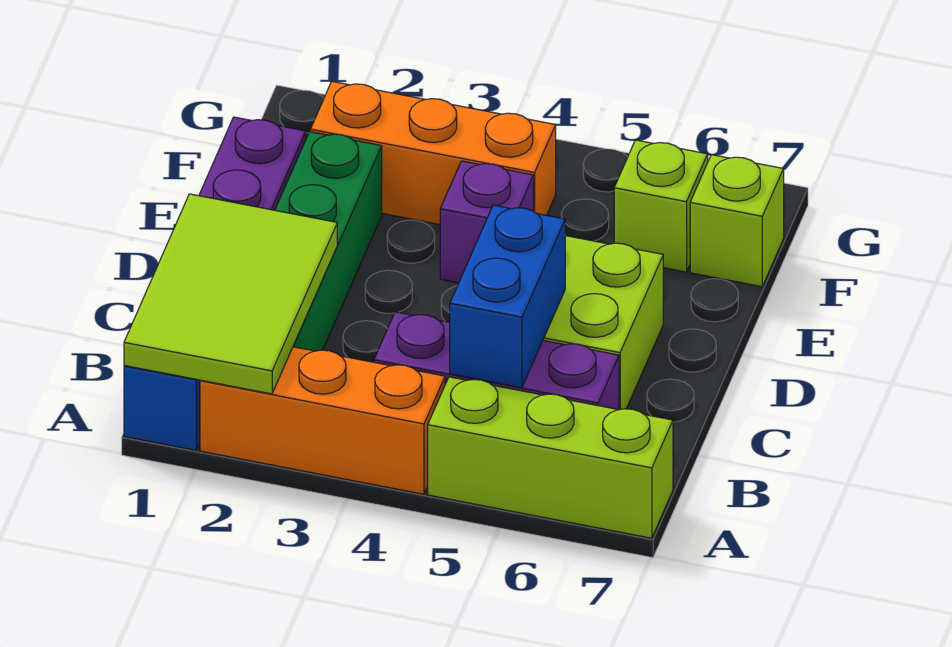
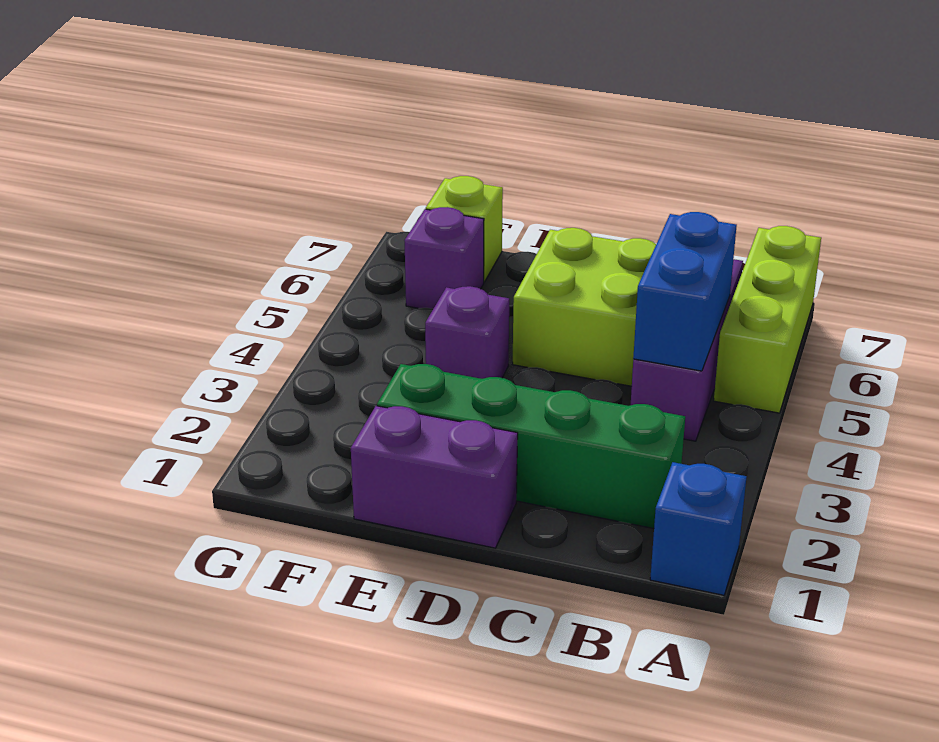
lime 2x3 tile [124,194,337,394] -> none
orange 1x3 brick [200,347,445,494] -> none
blue 1x2 brick [450,205,565,388] -> blue 1x2 brick turned to [633,212,737,371]
orange 1x3 brick [310,82,556,224] -> none
lime 1x1 brick [614,140,708,272] -> purple 1x1 brick [404,207,484,309]

